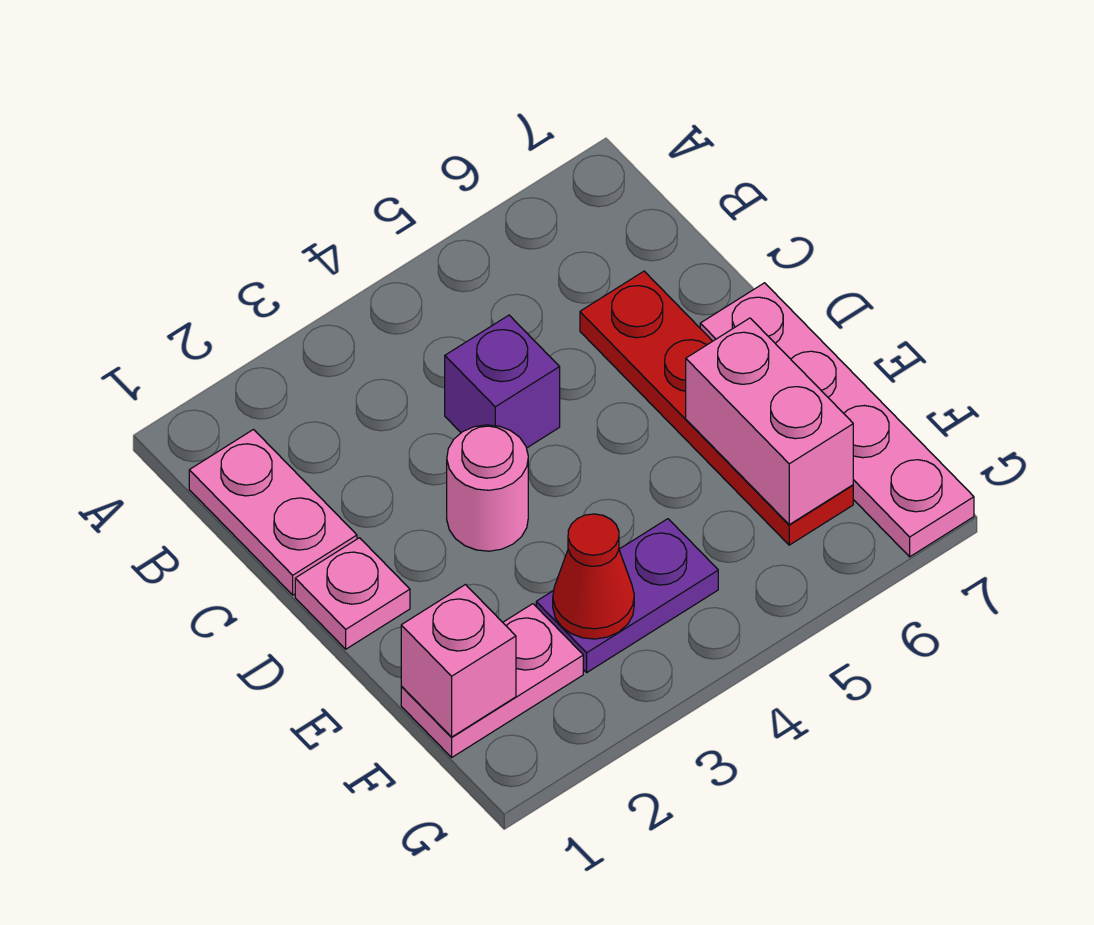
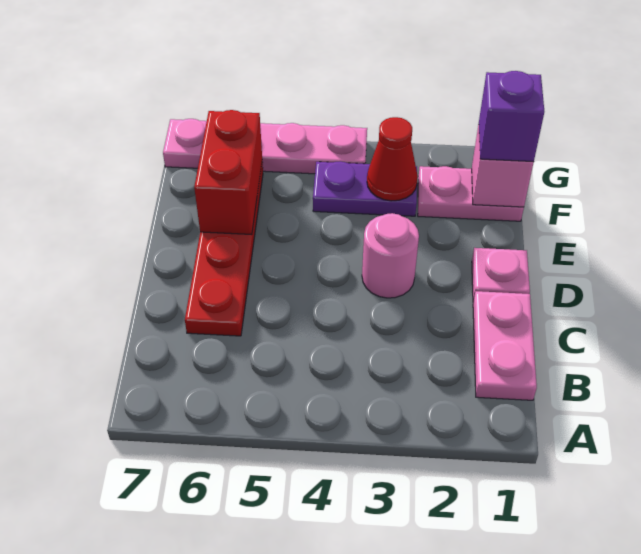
purple 1x1 brick [445,315,560,448] -> purple 1x1 brick moved to [479,71,544,162]
pink 1x4 plate [700,283,974,557] -> pink 1x4 plate turned to [163,119,367,174]
pink 1x2 brick [686,318,853,525] -> red 1x2 brick [194,110,262,235]

